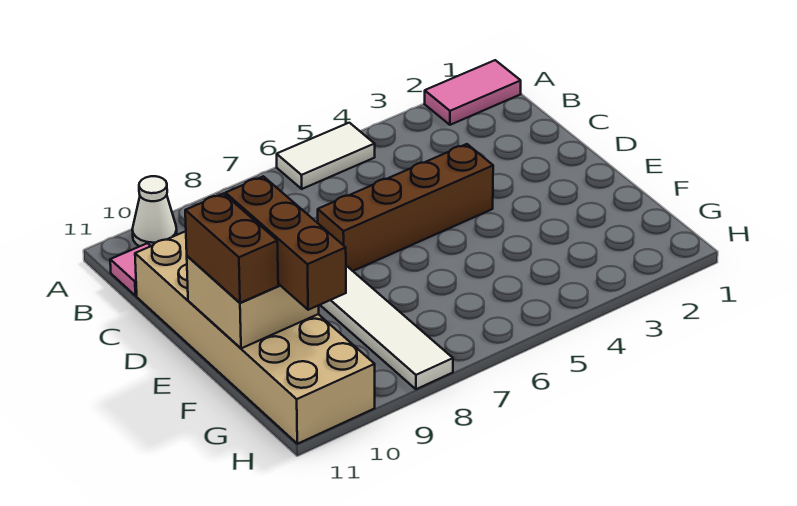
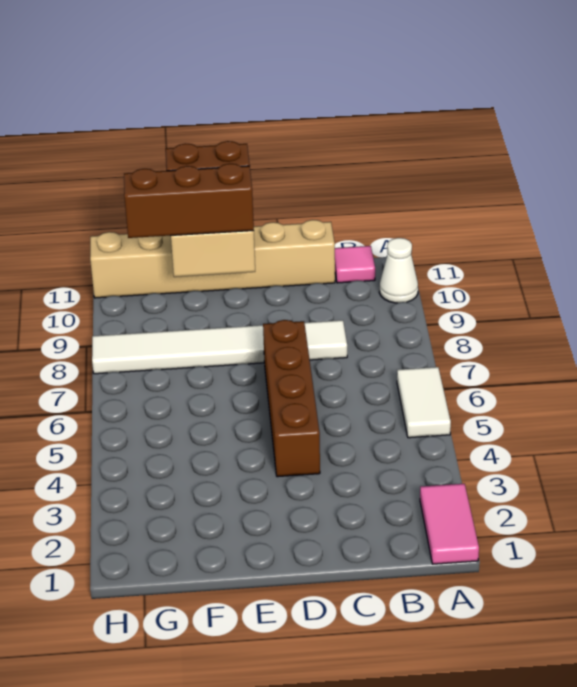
tan 2x6 brick [135,231,375,444] -> tan 1x6 brick [90,220,335,298]

